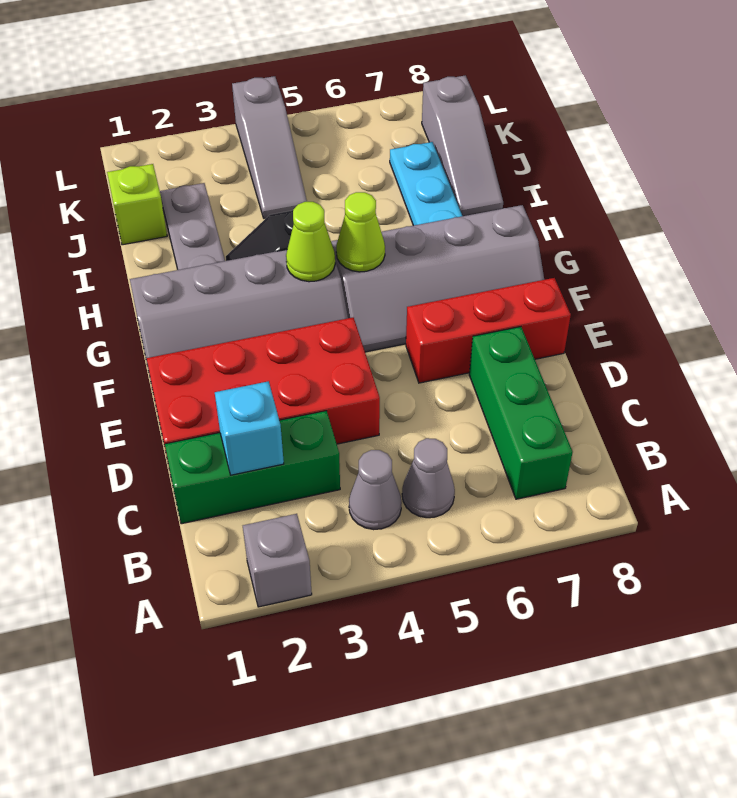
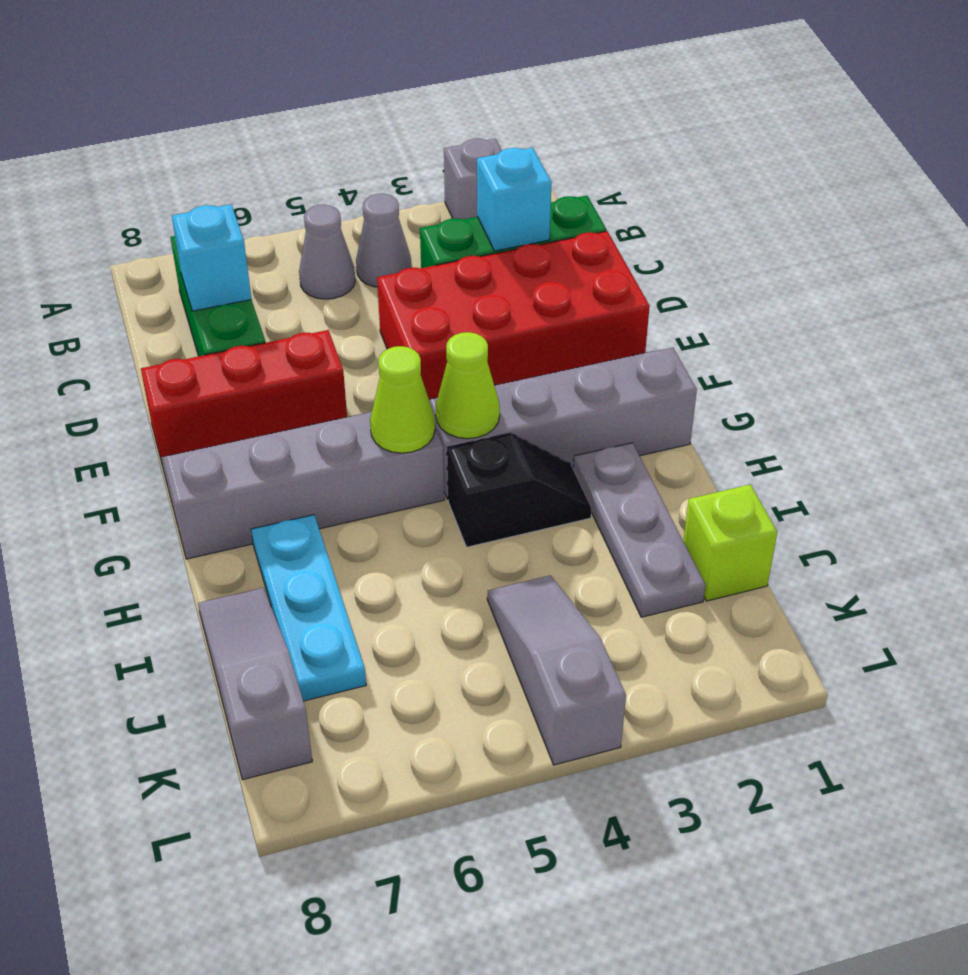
none -> cyan 1x1 brick [172,204,252,311]

